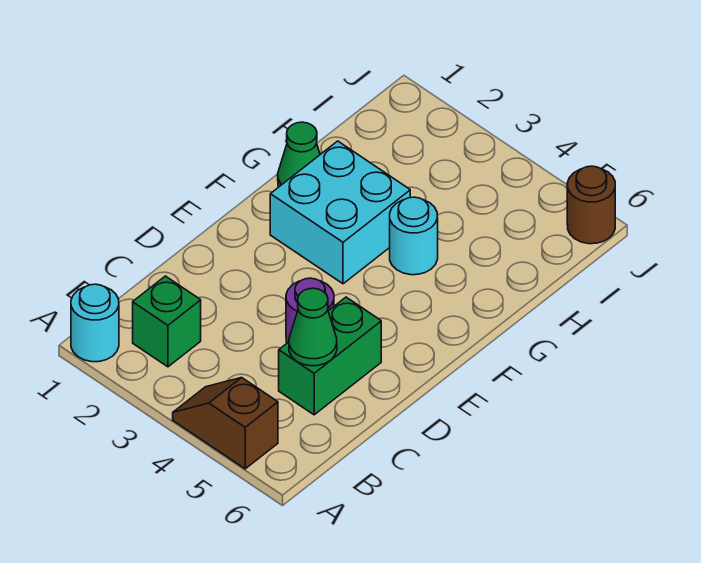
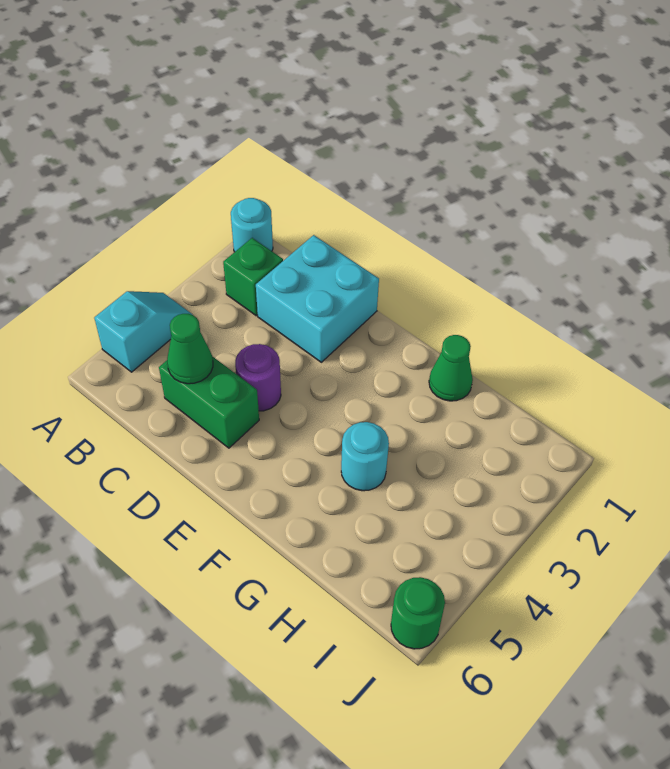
brown 1x2 slope [173,378,278,469] -> cyan 1x2 slope [94,291,193,372]
cyan 2x2 brick [270,141,410,284] -> cyan 2x2 brick moved to [256,235,379,362]
brown 1x1 round brick [567,166,615,244] -> green 1x1 round brick [391,577,445,649]

